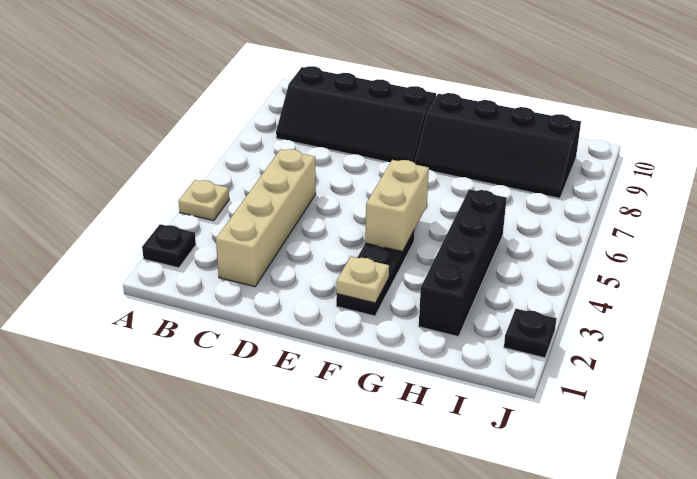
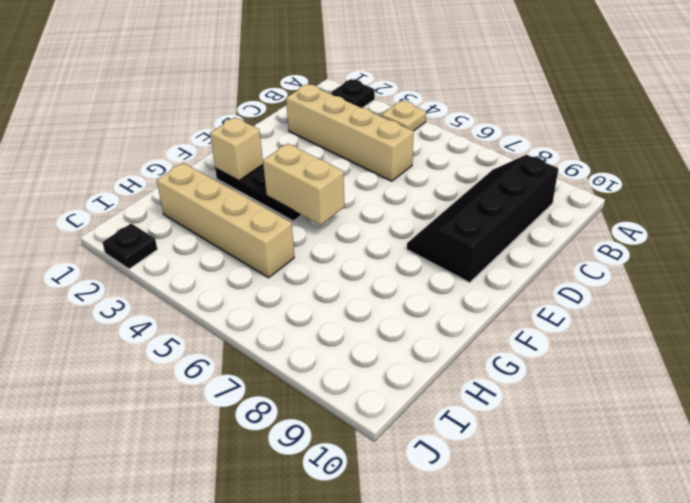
tan 1x1 plate [337,256,389,303] -> tan 1x1 brick [210,117,263,181]
black 2x4 slope [415,93,581,198] -> none
black 1x4 brick [419,189,507,337] -> tan 1x4 brick [157,163,294,278]

